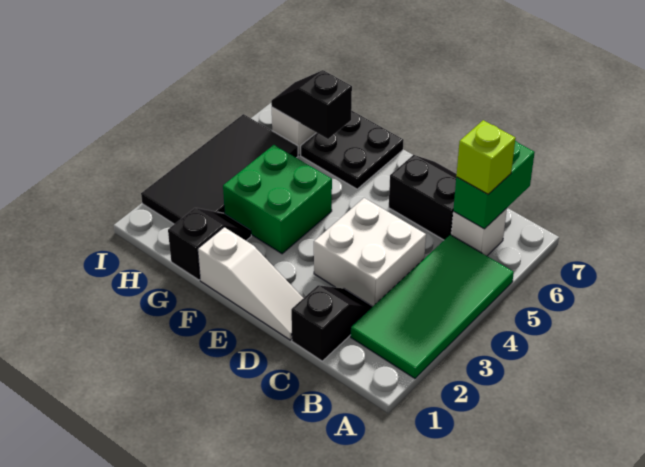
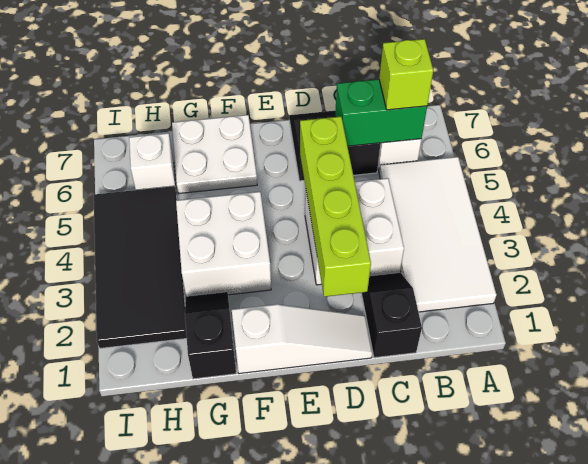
green 2x4 tile [351,235,514,378] -> white 2x4 tile [379,157,496,312]
green 1x2 brick [453,141,535,229] -> green 1x2 brick turned to [335,79,427,146]
none -> lime 1x4 brick [300,116,371,297]
green 2x2 brick [223,145,332,254] -> white 2x2 brick [176,192,271,296]
black 2x2 plate [301,110,404,189] -> white 2x2 plate [172,115,257,193]
black 1x2 slope [271,70,352,139] -> none

